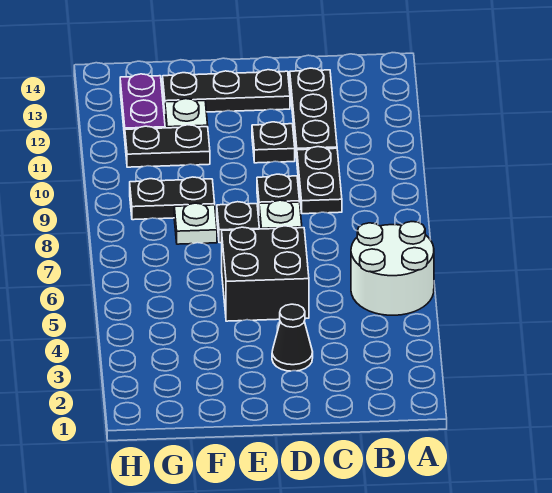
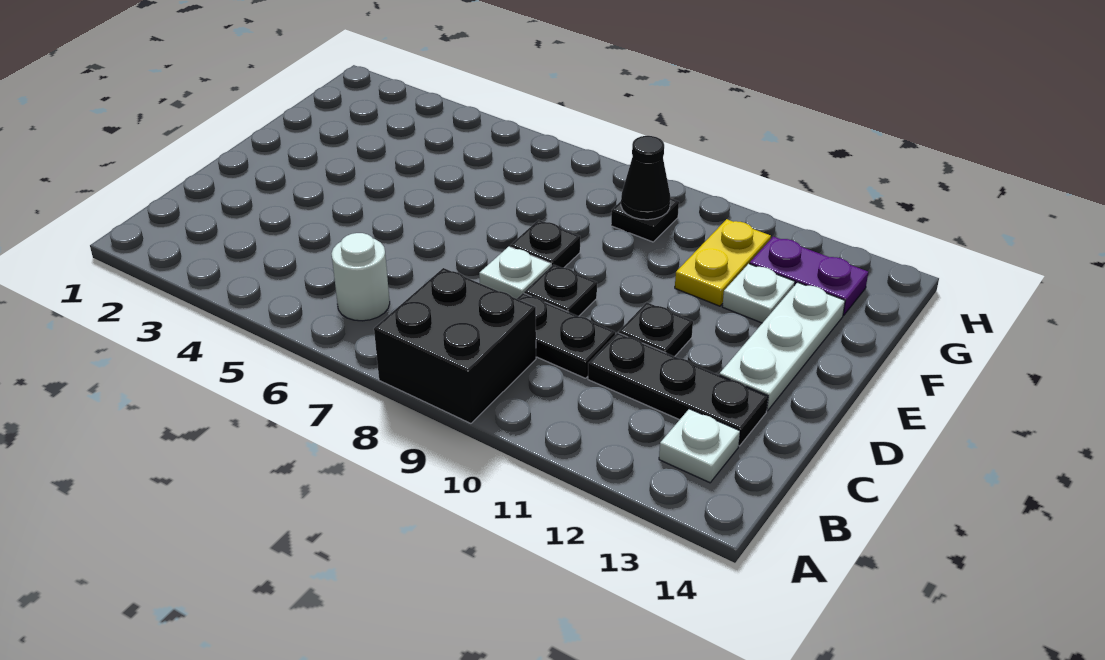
white 2x2 round brick [351,222,434,315] -> white 1x1 round brick [331,233,390,321]
black 1x1 cone [272,304,313,371] -> black 1x1 cone moved to [621,136,670,220]
black 2x2 brick [222,226,309,321] -> black 2x2 brick moved to [374,268,536,423]
black 1x3 plate [163,70,290,112] -> white 1x3 plate [719,282,845,411]
white 1x1 plate [174,203,217,244] -> white 1x1 plate moved to [659,409,740,483]
black 1x2 plate [130,177,215,220] -> black 1x1 plate [611,198,679,242]
black 1x2 plate [125,125,210,167] -> yellow 1x2 plate [675,219,771,306]

